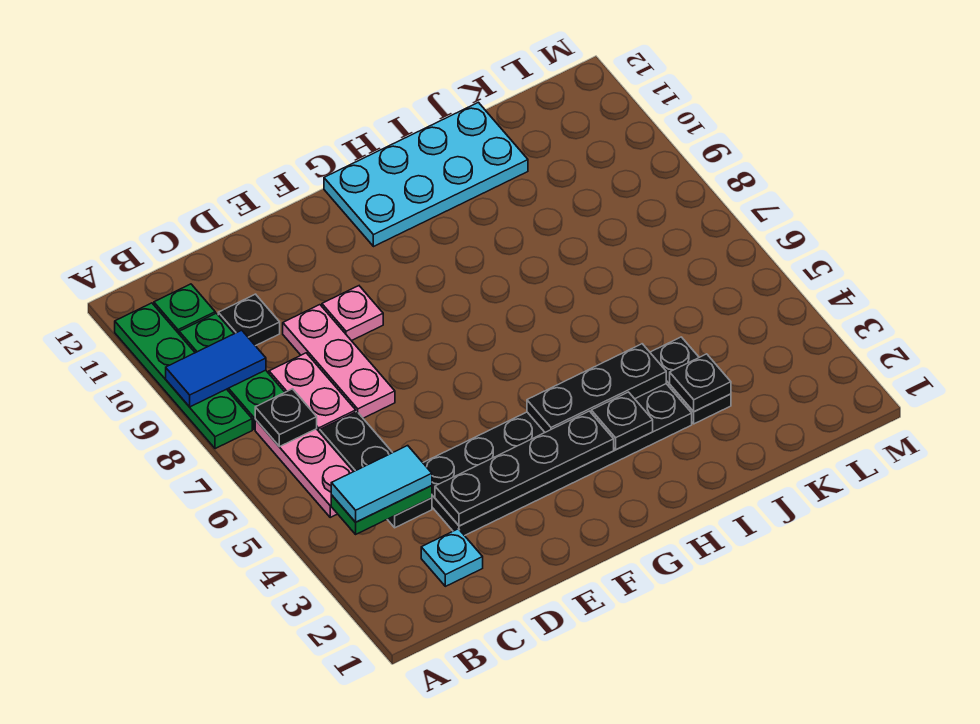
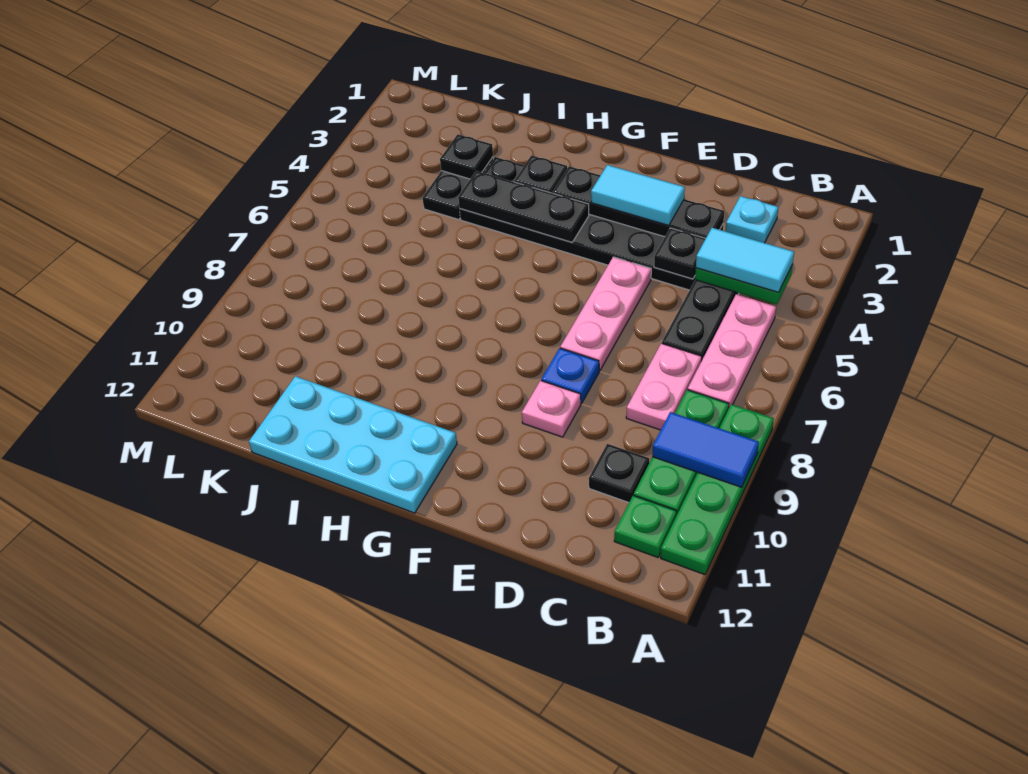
black 1x1 plate [255,389,317,447] -> black 1x1 plate moved to [654,228,706,279]
pink 1x3 plate [283,305,395,418] -> pink 1x3 plate moved to [560,257,651,371]
none -> cyan 1x2 tile [591,165,685,226]
none -> blue 1x1 plate [541,348,599,403]

